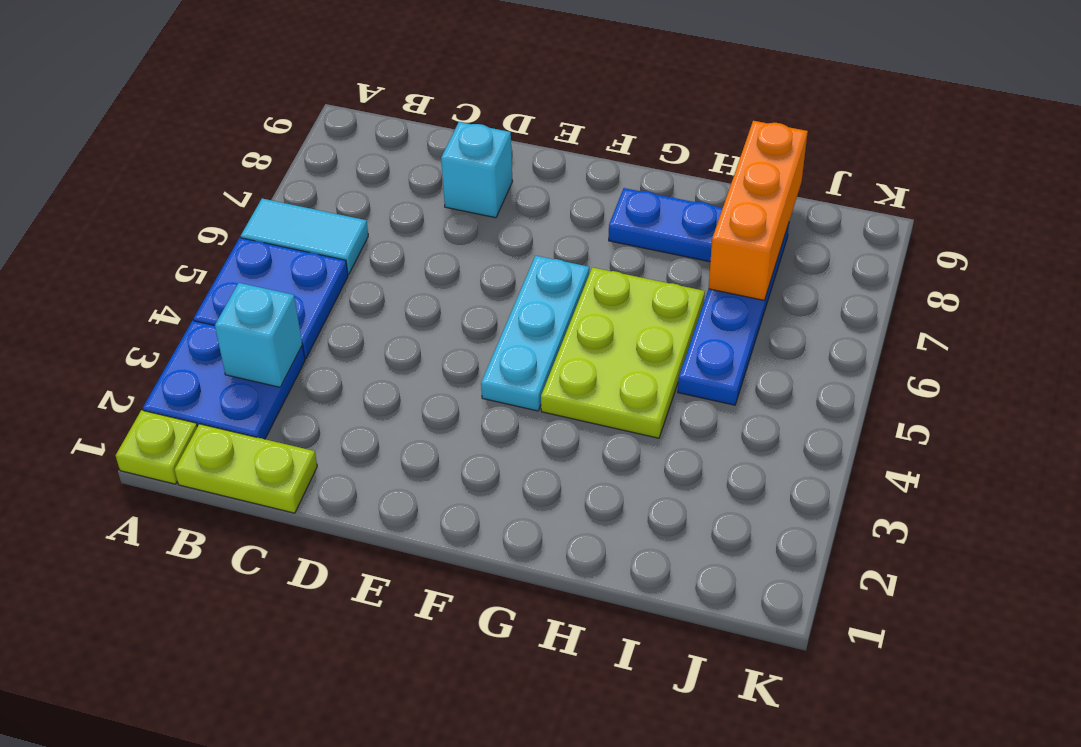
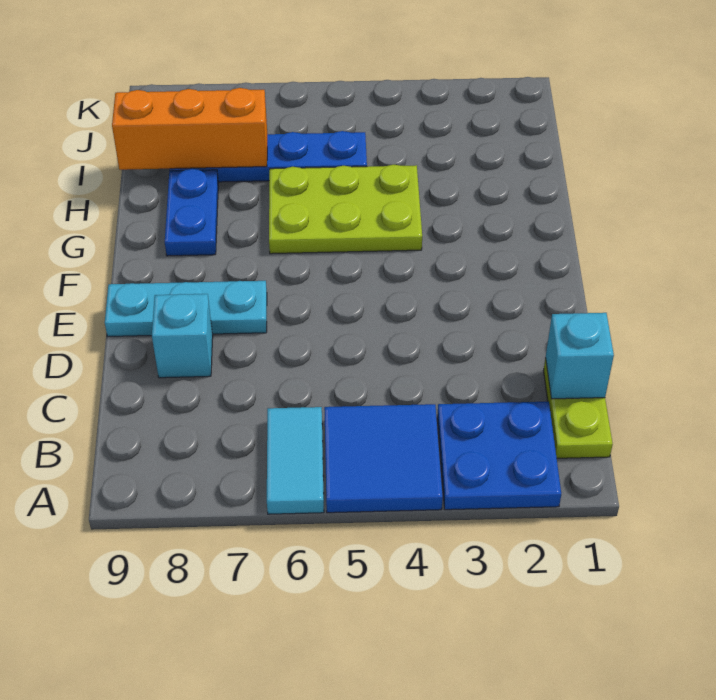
lime 1x1 plate [116,410,197,484] -> none
blue 2x2 plate [194,238,348,359] -> blue 2x2 tile [324,404,443,513]
cyan 1x1 brick [215,283,302,387] -> cyan 1x1 brick moved to [546,313,614,399]
cyan 1x3 plate [481,256,589,411] -> cyan 1x3 plate moved to [105,281,267,337]

